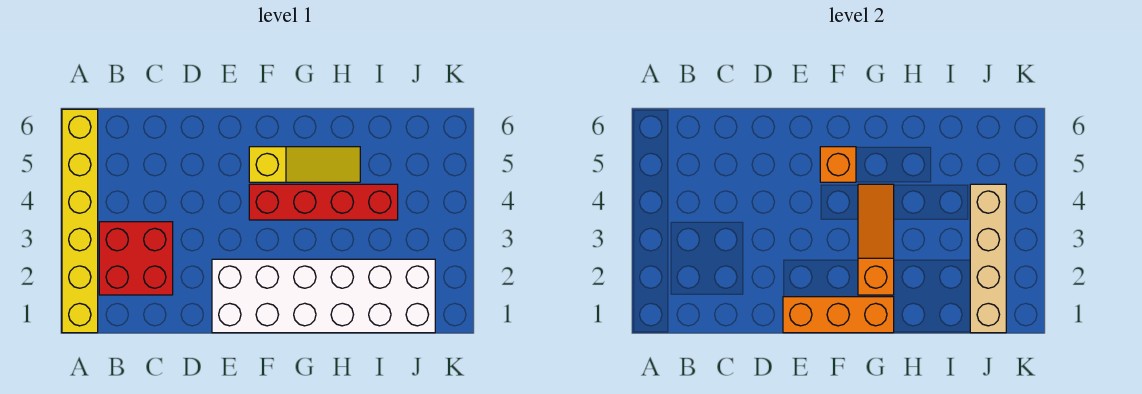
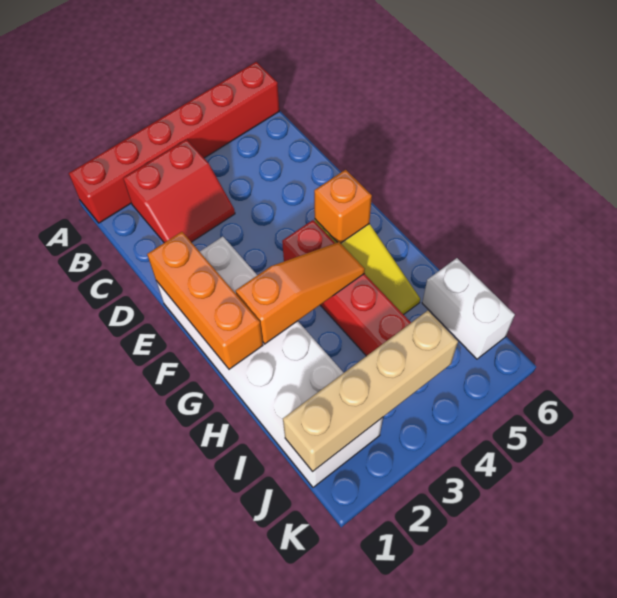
yellow 1x6 brick [62,109,98,333] -> red 1x6 brick [69,62,279,223]
red 2x2 brick [99,222,173,295] -> red 2x2 slope [123,139,235,243]
none -> white 1x2 brick [422,258,515,359]

